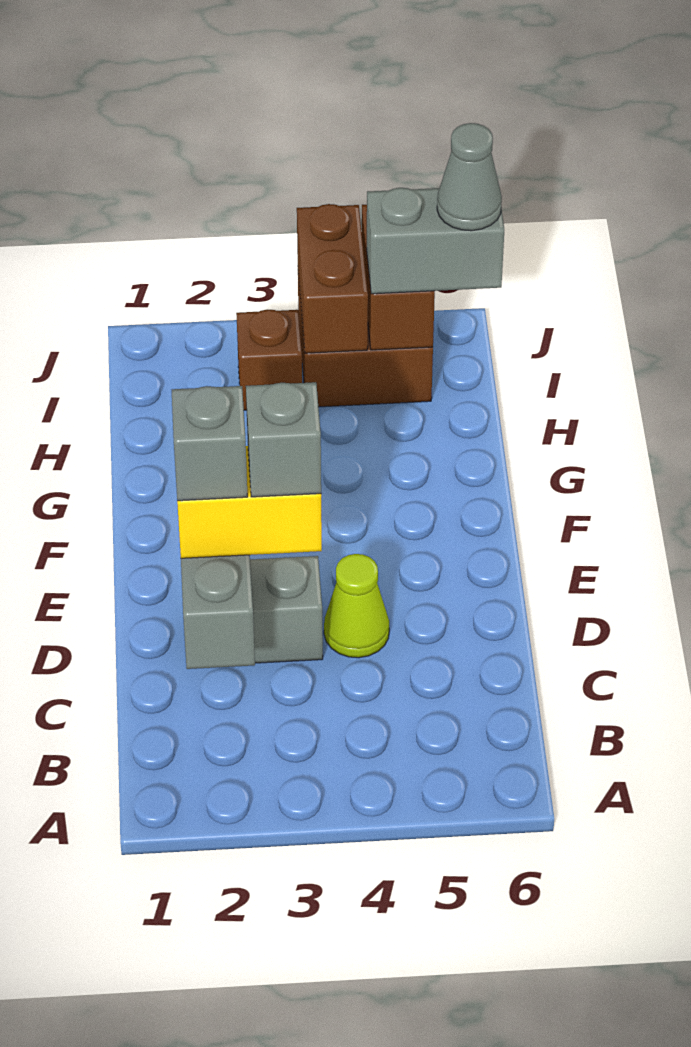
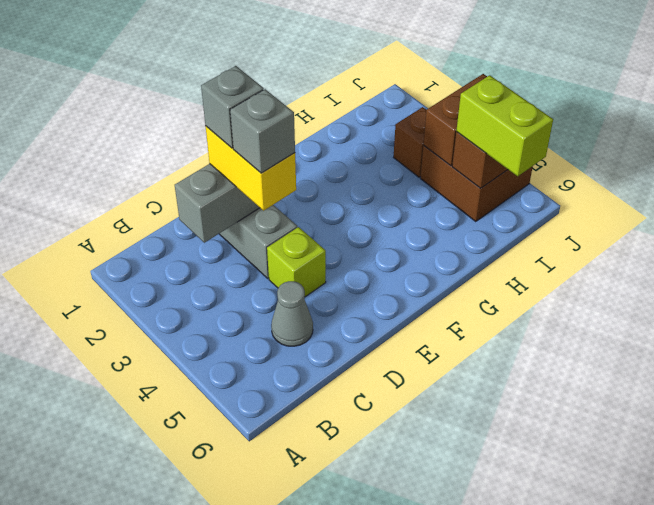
lime 1x1 cone [324,554,389,658] -> lime 1x1 brick [267,227,326,297]
grey 1x2 brick [367,188,504,294] -> lime 1x2 brick [456,75,553,176]
grey 1x1 cone [437,123,502,231] -> grey 1x1 cone moved to [271,281,313,346]

